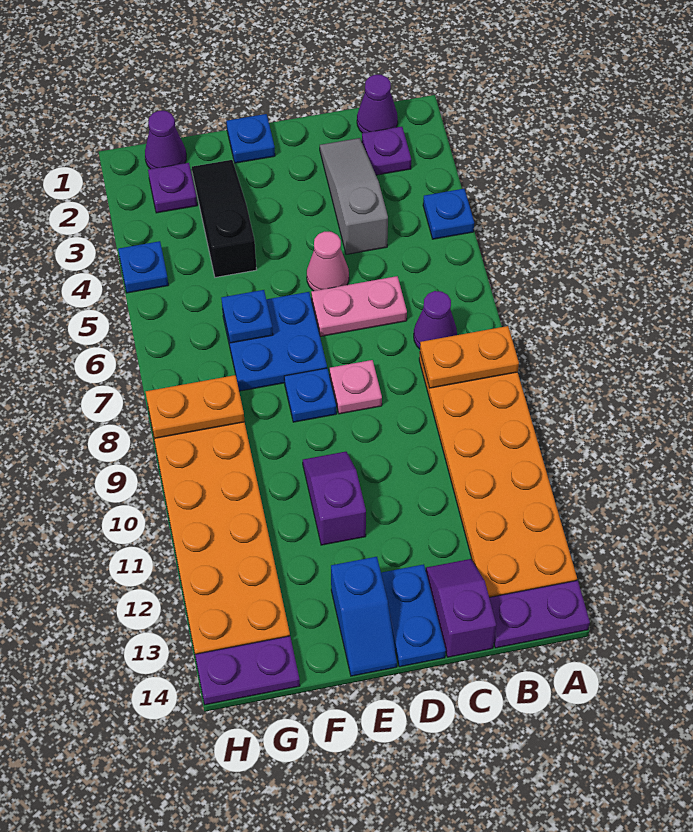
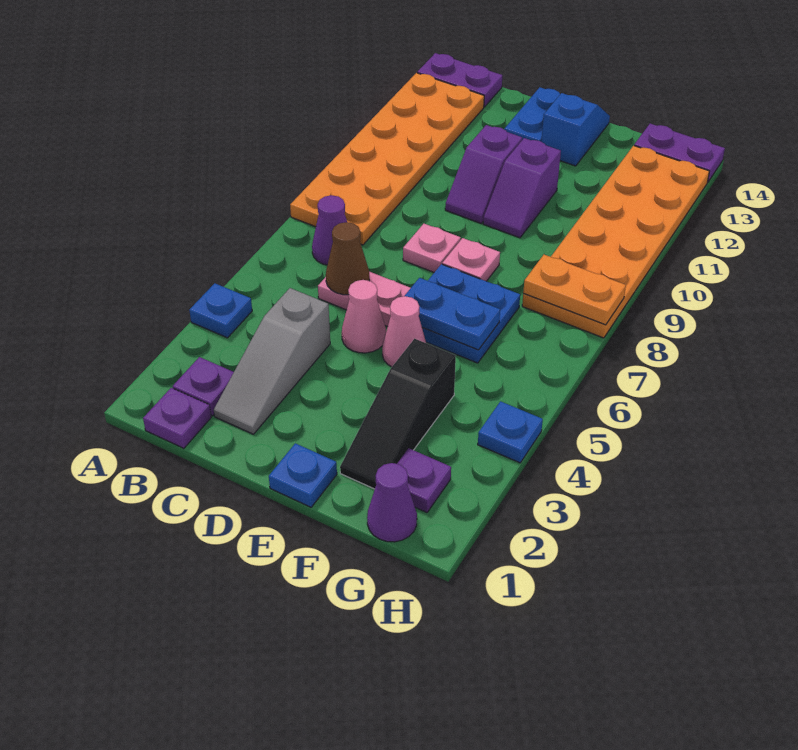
orange 1x2 plate [420,326,519,388] -> none
purple 1x1 cone [357,75,398,133] -> purple 1x1 plate [143,388,211,448]
none -> brown 1x1 cone [326,222,369,295]
purple 1x2 slope [426,559,496,657] -> purple 1x2 slope moved to [445,125,522,223]
none -> pink 1x1 cone [382,296,426,367]
blue 1x1 plate [284,368,337,422] -> pink 1x1 plate [442,238,500,281]
blue 1x1 plate [221,290,273,343] -> blue 1x2 plate [405,278,500,350]

